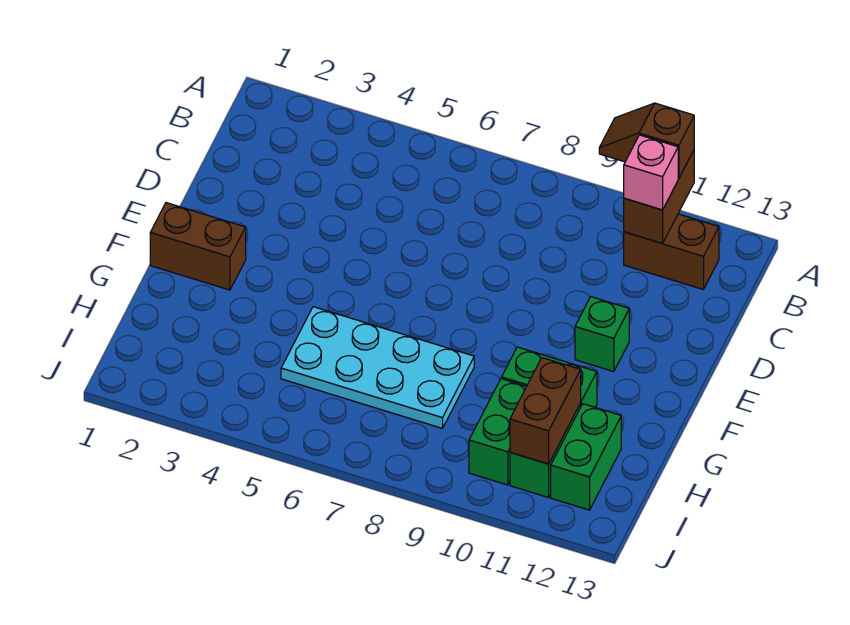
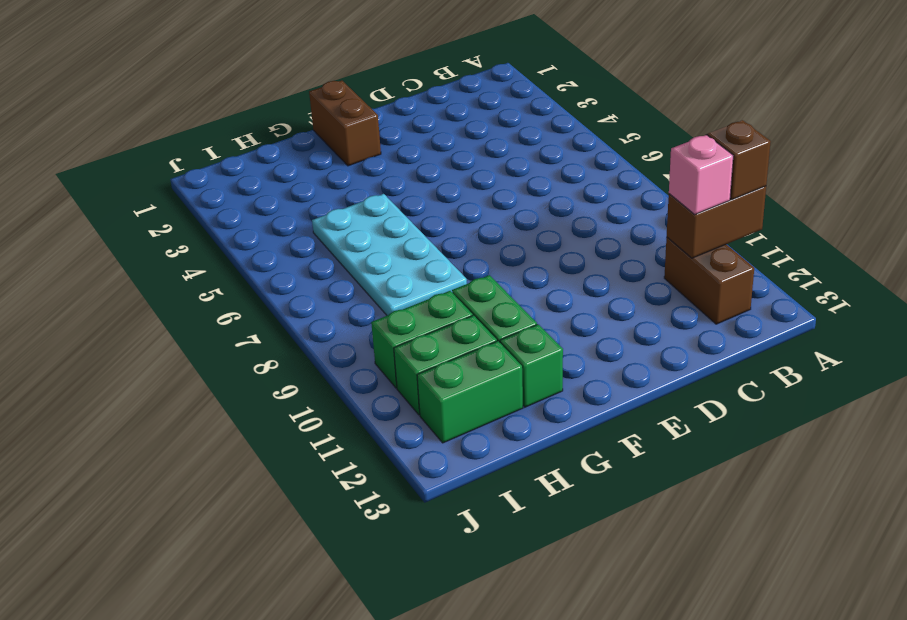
green 1x1 brick [575,297,629,372] -> green 1x1 brick moved to [500,324,563,407]
brown 1x2 brick [510,358,581,464] -> none

